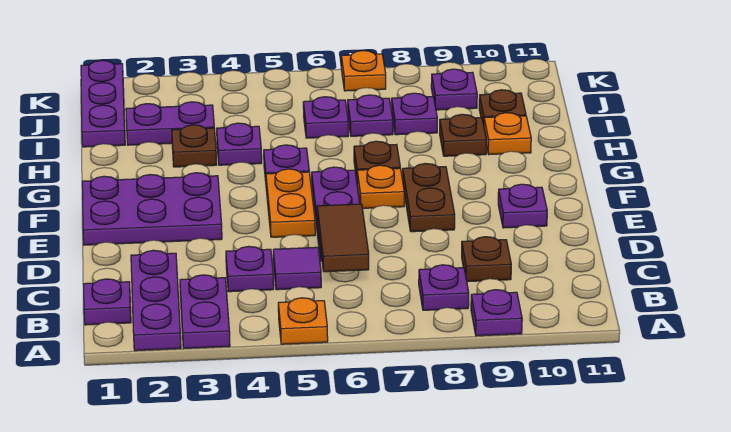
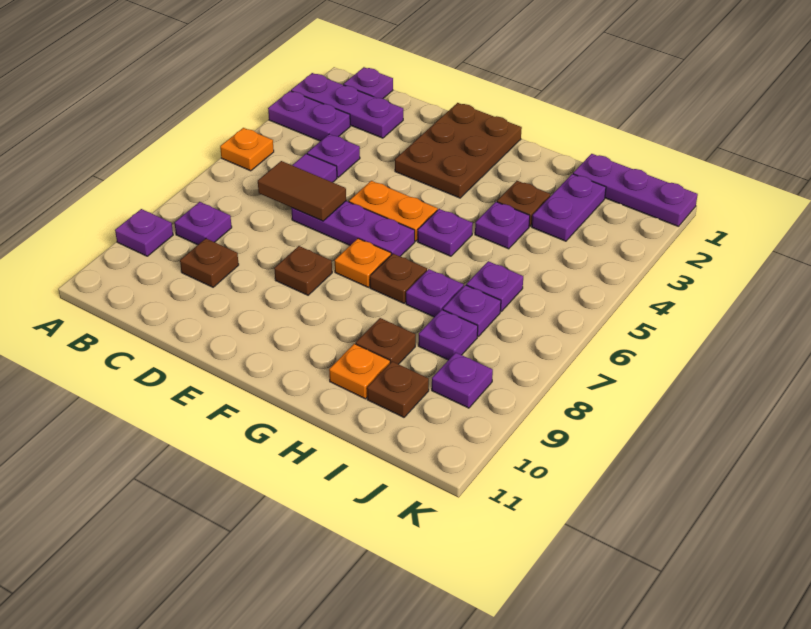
purple 2x3 plate [82,173,222,245] -> brown 2x3 plate [395,103,522,198]
brown 1x2 plate [403,163,455,232] -> brown 1x1 plate [274,246,332,295]
purple 1x1 plate [498,184,547,228] -> purple 1x1 plate moved to [406,269,464,317]
orange 1x1 plate [341,51,386,91] -> none

